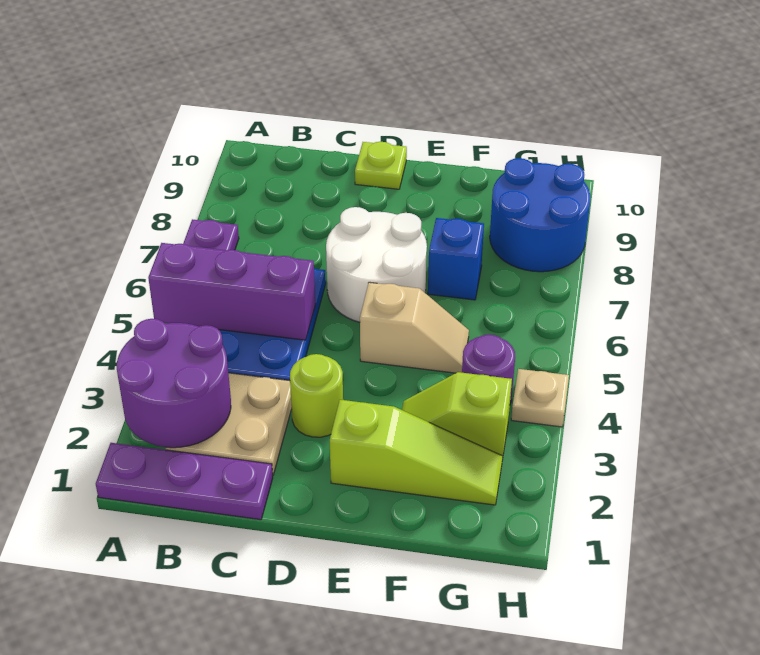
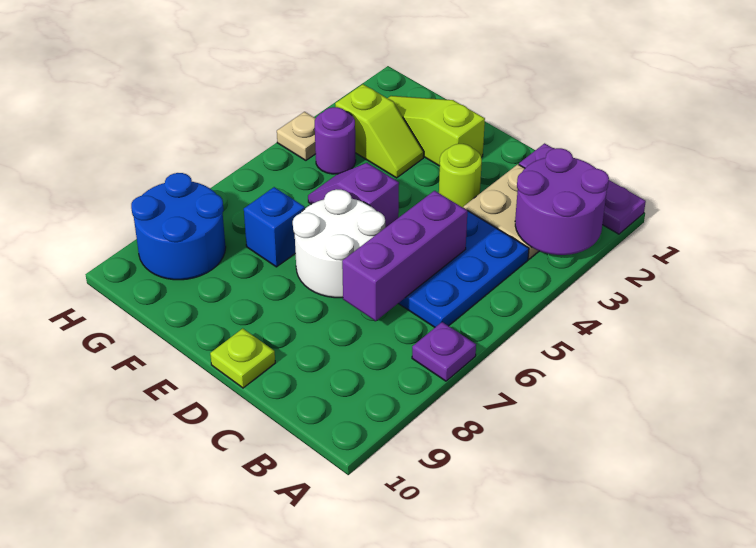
purple 1x3 brick [148,243,315,340] -> purple 1x3 brick turned to [342,191,467,321]
tan 1x2 slope [360,282,469,373] -> purple 1x2 slope [308,163,399,228]

